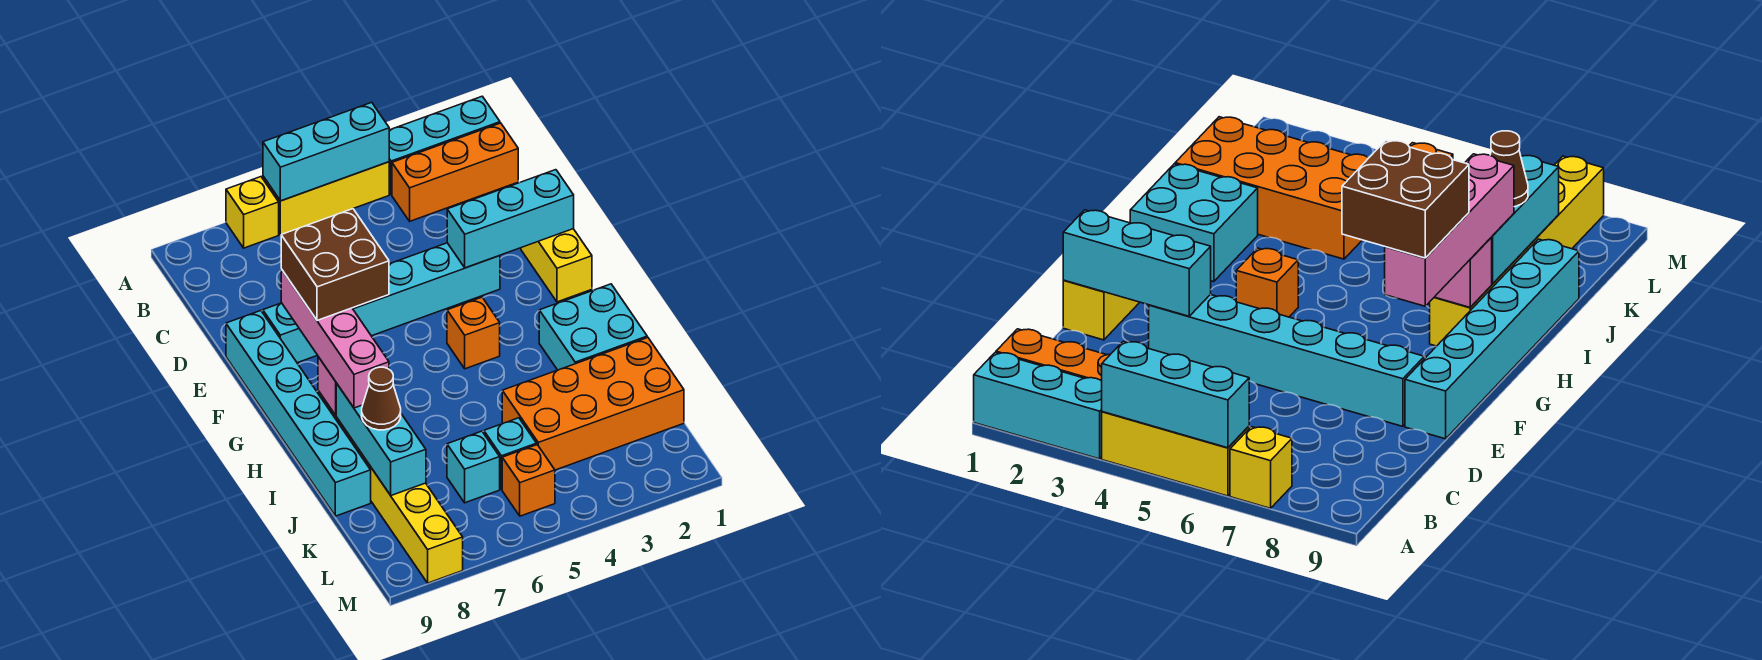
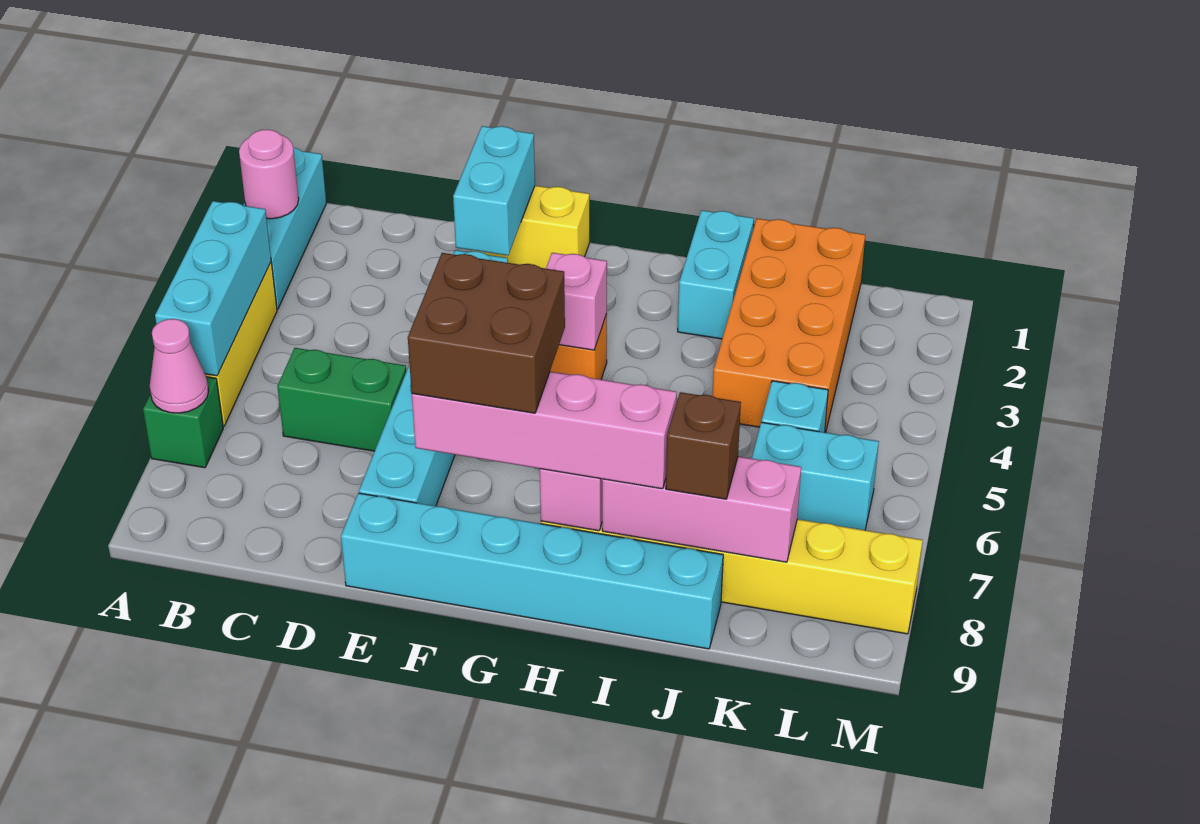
none -> pink 1x1 round brick [239,129,299,219]
yellow 1x1 brick [226,177,279,248] -> green 1x1 brick [143,377,223,468]
none -> pink 1x1 cone [150,319,209,413]
orange 1x3 brick [392,123,518,221] -> none
none -> green 1x2 brick [277,348,406,451]
cyan 1x3 brick [447,170,574,268] -> cyan 1x2 brick [453,126,535,255]
none -> pink 1x1 brick [546,253,607,350]
cyan 2x2 brick [539,284,647,370] -> cyan 1x2 brick [678,210,754,339]
cyan 1x3 brick [336,383,426,495] -> pink 1x3 brick [602,457,801,562]
brown 1x1 cone [362,367,401,430] -> brown 1x1 brick [666,392,741,499]
cyan 1x1 brick [447,431,500,503] -> cyan 1x2 brick [752,422,879,530]
orange 1x1 brick [502,445,555,516] -> none

